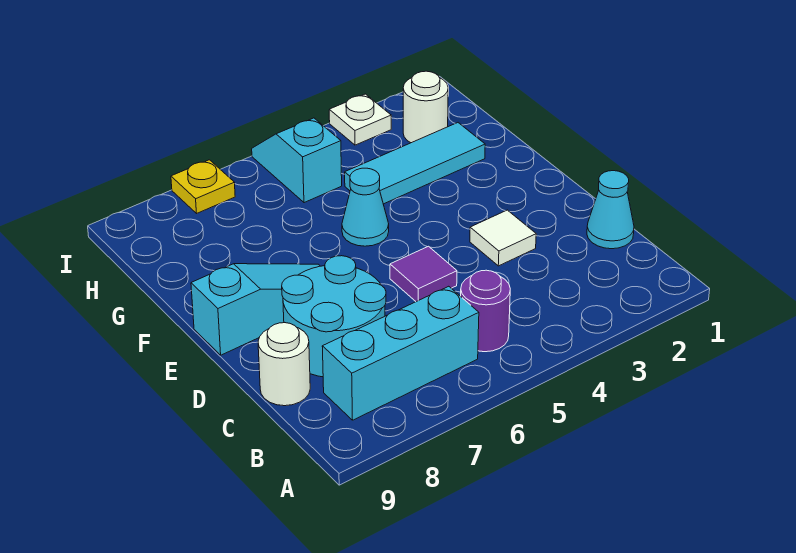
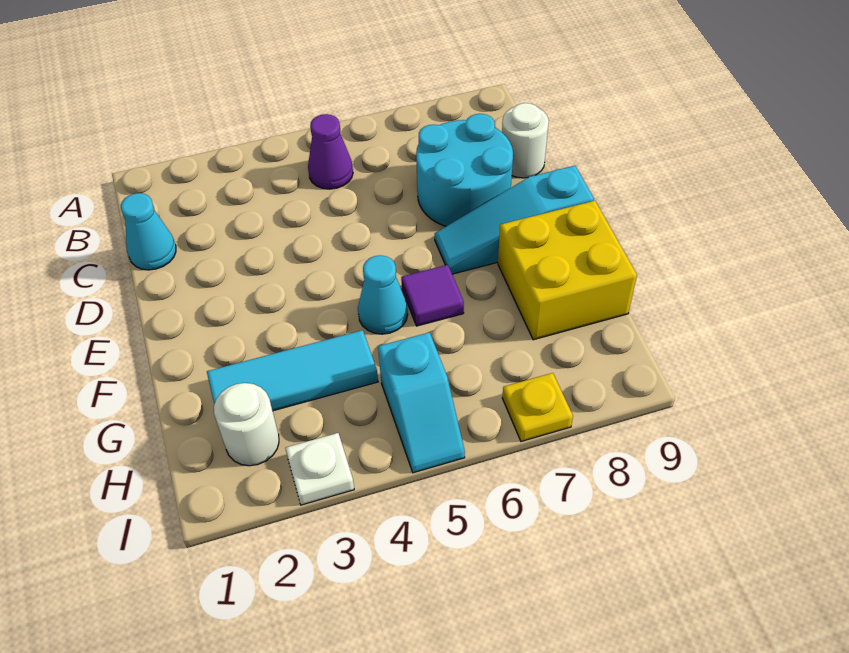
purple 1x1 round brick [461,270,510,352] -> purple 1x1 cone [308,114,353,189]
cyan 1x3 brick [322,286,479,420] -> none
white 1x1 tile [470,210,536,266] -> none
purple 1x1 tile [390,246,457,302] -> purple 1x1 tile moved to [401,265,464,326]
none -> yellow 2x2 brick [498,201,637,340]

